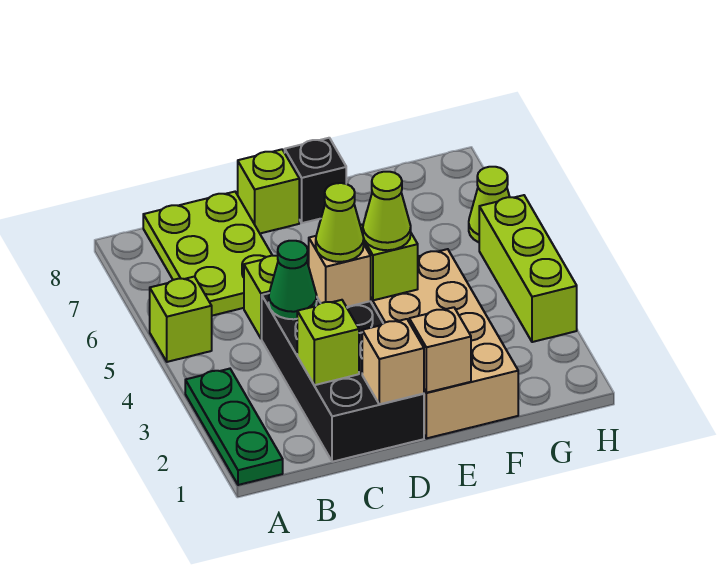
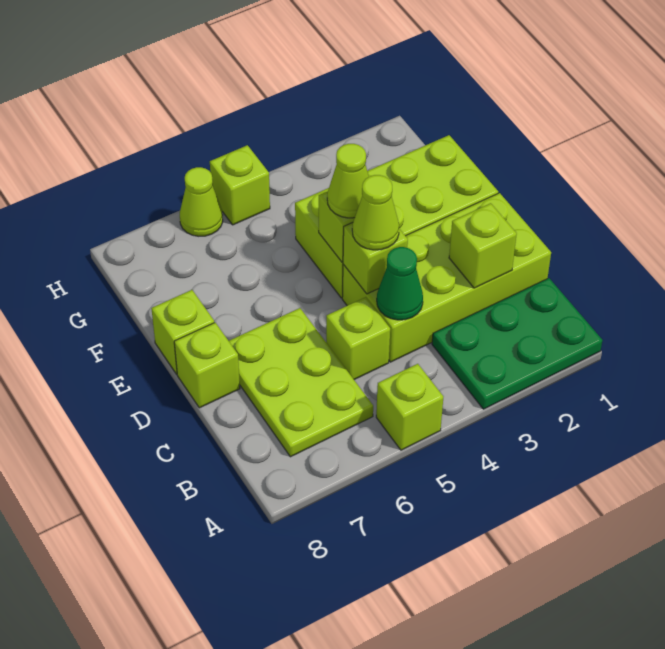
green 1x3 plate [185,369,283,485] -> green 2x3 plate [432,278,603,409]
lime 2x3 plate [143,192,272,316] -> lime 2x3 plate turned to [229,308,373,457]
black 2x4 brick [262,293,424,462] -> lime 2x4 brick [342,193,551,362]
tan 1x1 brick [362,319,424,404] -> none
tan 1x1 brick [309,236,371,307] -> lime 1x1 brick [343,223,408,294]
tan 2x4 brick [371,249,518,438] -> lime 2x4 brick [295,135,498,298]
tan 1x1 brick [409,307,471,393] -> none
black 1x1 brick [285,138,346,223] -> lime 1x1 brick [151,290,214,374]
lime 1x3 brick [479,195,577,342] -> lime 1x1 brick [210,145,270,225]

